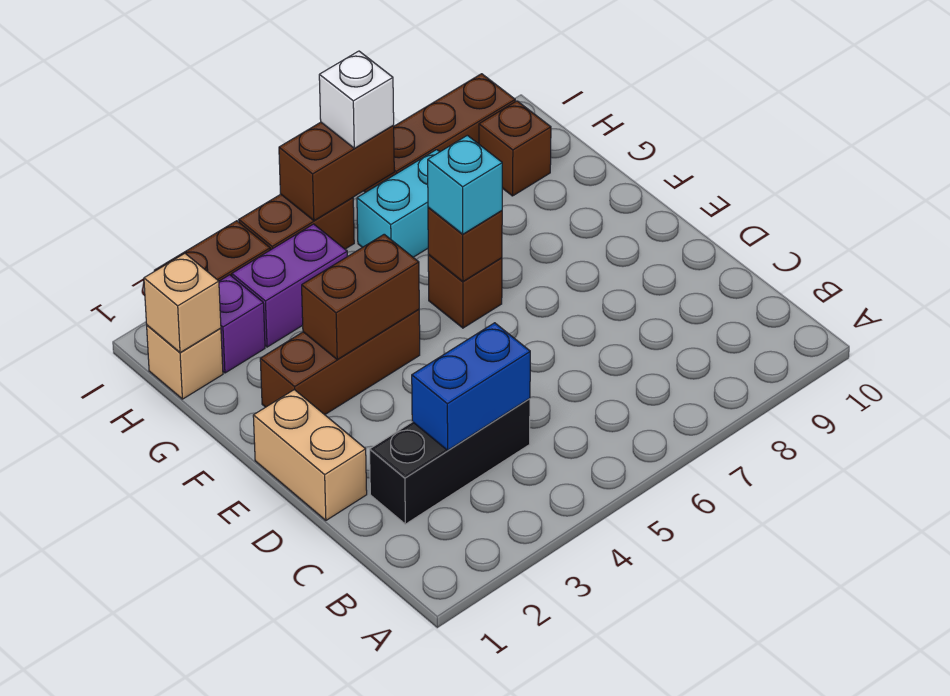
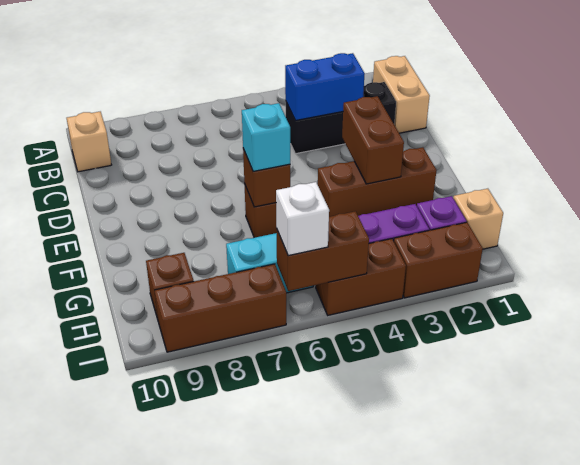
tan 1x2 brick [253,390,367,520] -> tan 1x2 brick moved to [373,56,430,133]
brown 1x2 brick [302,234,419,359] -> brown 1x2 brick turned to [342,96,404,184]
tan 1x1 brick [144,253,221,353] -> tan 1x1 brick moved to [67,112,111,172]

